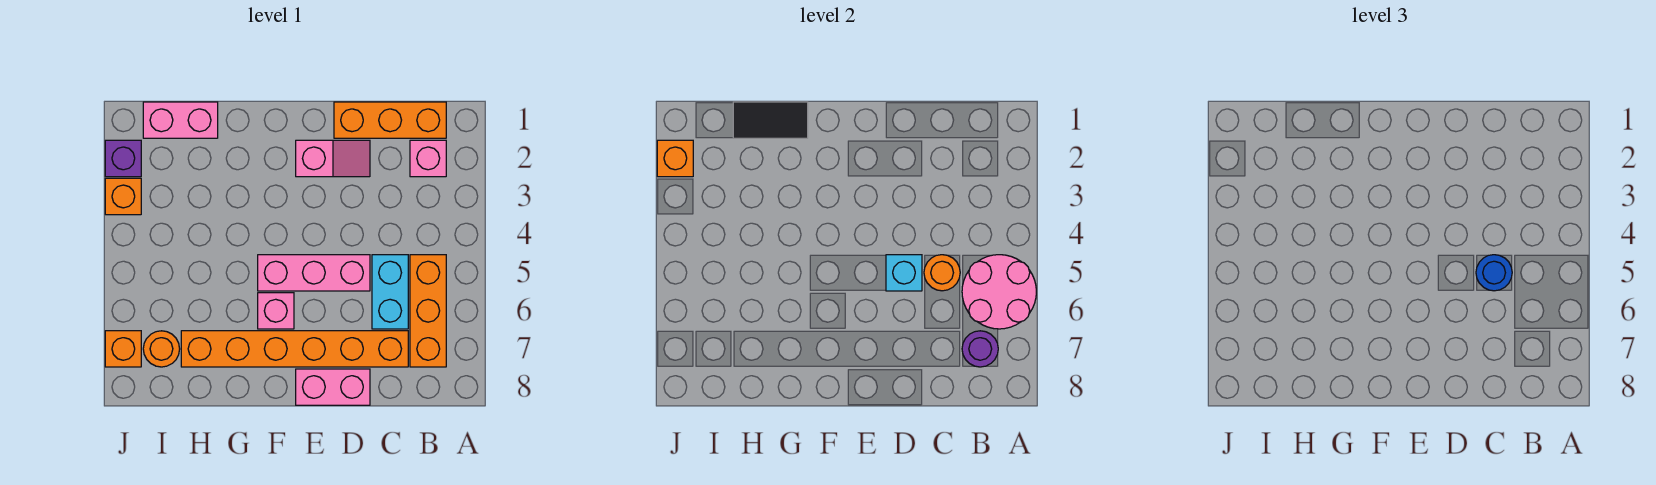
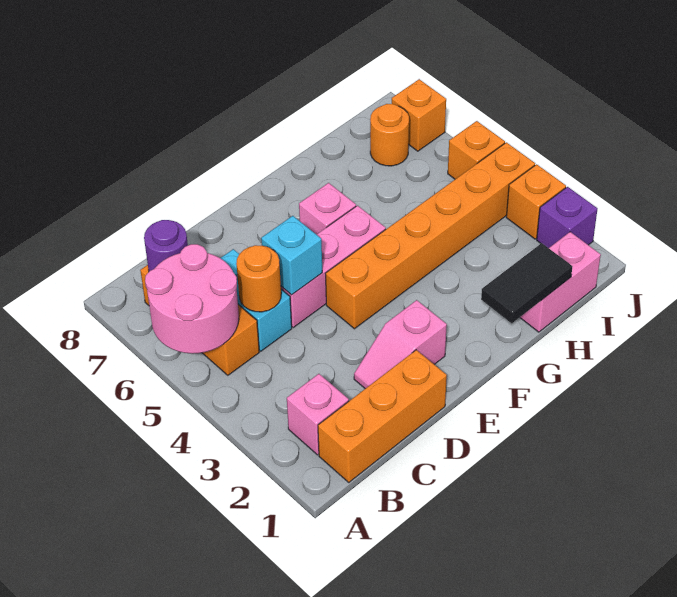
blue 1x1 round brick [1476,255,1512,291] -> none
orange 1x6 brick [181,331,408,367] -> orange 1x6 brick moved to [325,142,535,329]
pink 1x2 brick [296,369,370,405] -> none
orange 1x1 brick [657,140,693,177] -> orange 1x1 brick moved to [448,121,505,179]

